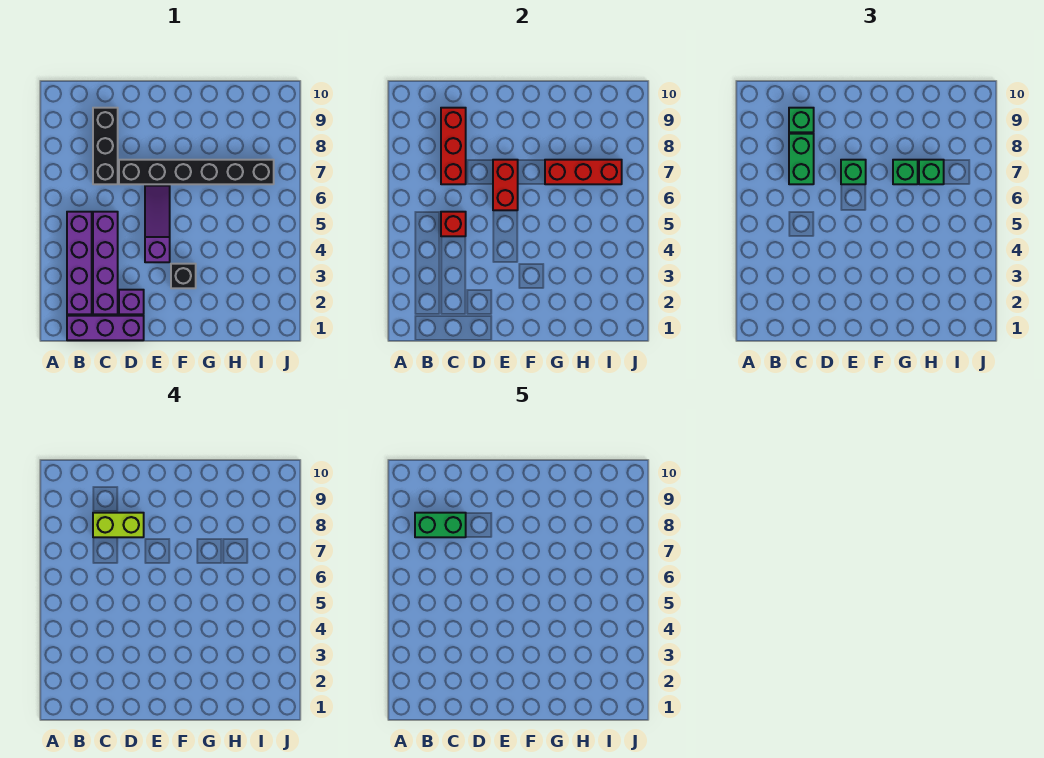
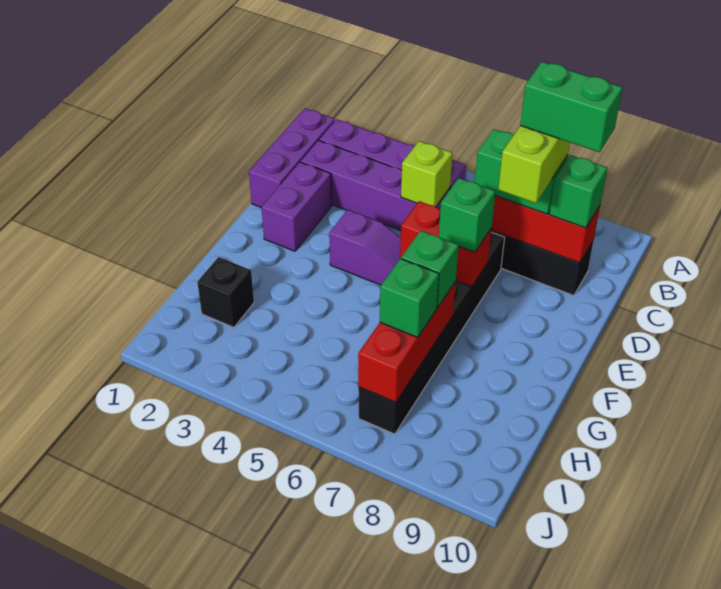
green 1x2 brick [415,513,466,537] -> green 1x2 brick turned to [520,62,623,152]
red 1x1 brick [441,212,466,236] -> lime 1x1 brick [401,141,452,207]
purple 1x1 brick [119,290,144,314] -> purple 1x2 brick [262,162,332,251]
black 1x1 brick [171,264,196,288] -> black 1x1 brick moved to [197,257,254,328]

